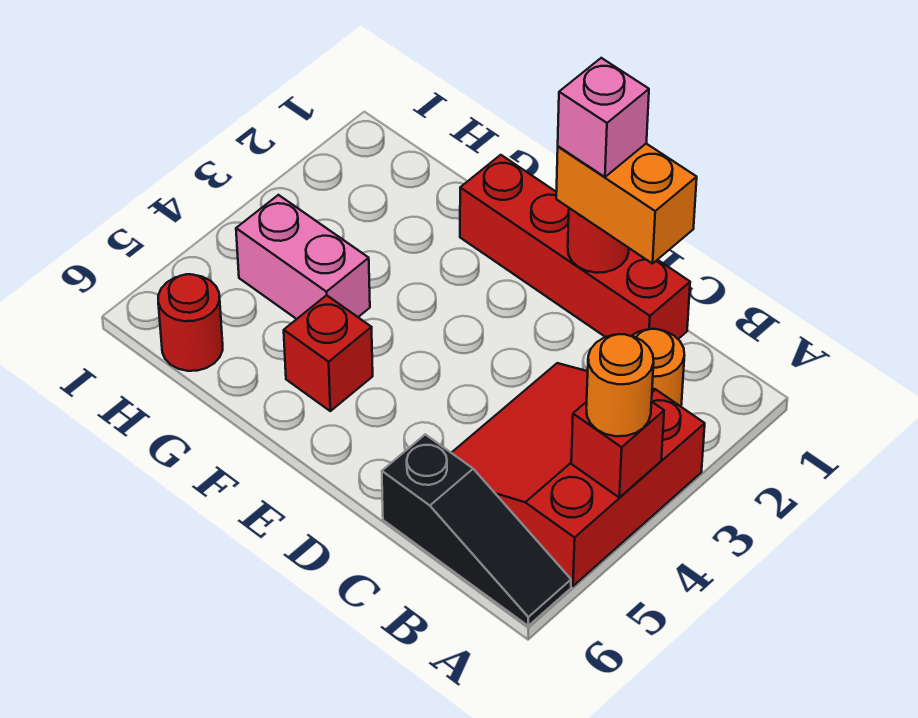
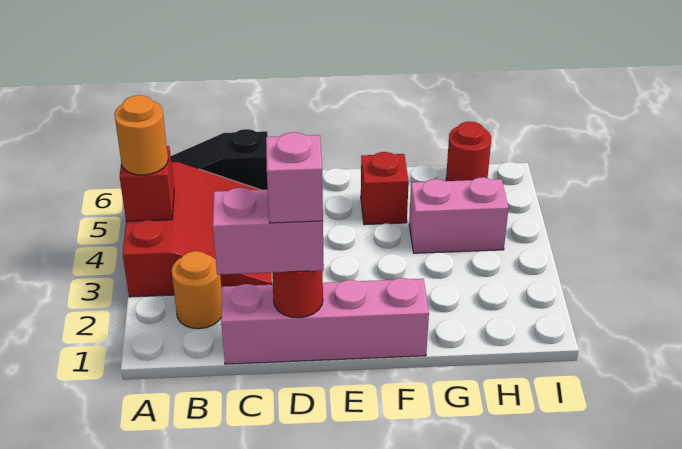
red 1x4 brick [460,155,690,339] -> pink 1x4 brick [221,278,429,364]
orange 1x2 brick [556,144,697,264] -> pink 1x2 brick [213,188,324,275]

